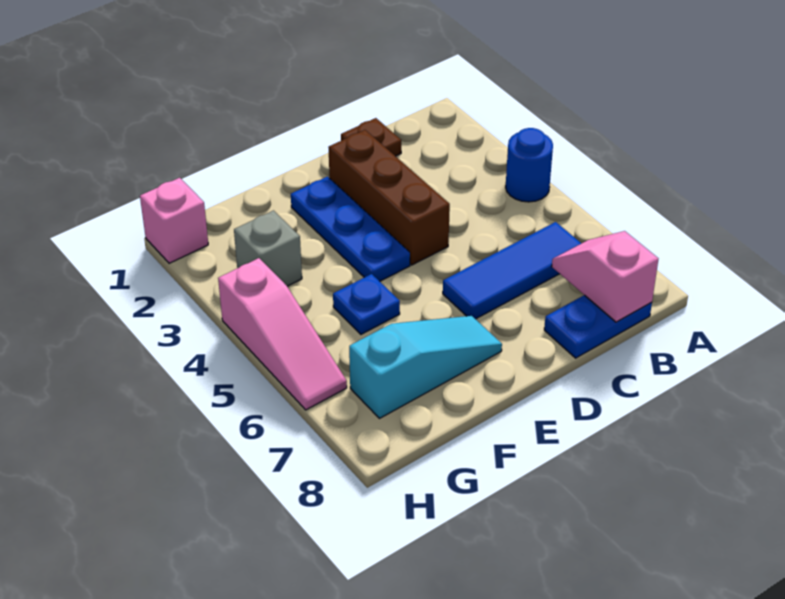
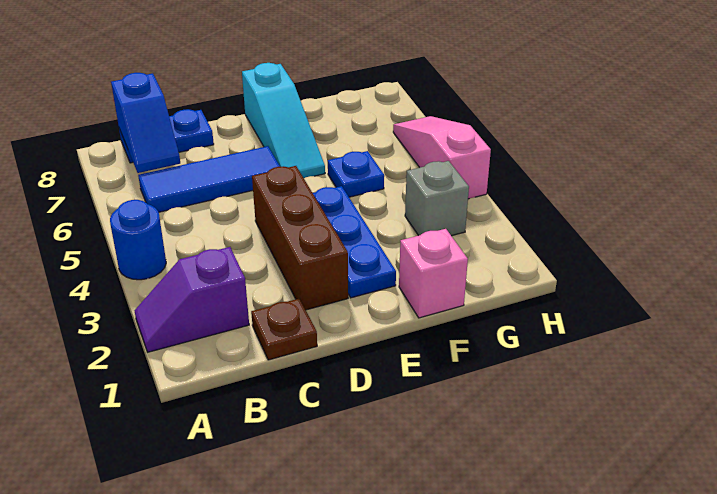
none -> purple 1x2 slope [134,247,249,352]
pink 1x2 slope [552,231,658,322] -> blue 1x2 slope [111,73,180,173]
cyan 1x3 slope [349,316,502,418] -> cyan 1x3 slope turned to [242,63,325,178]
pink 1x1 brick [140,178,208,263] -> pink 1x1 brick moved to [399,229,468,318]

